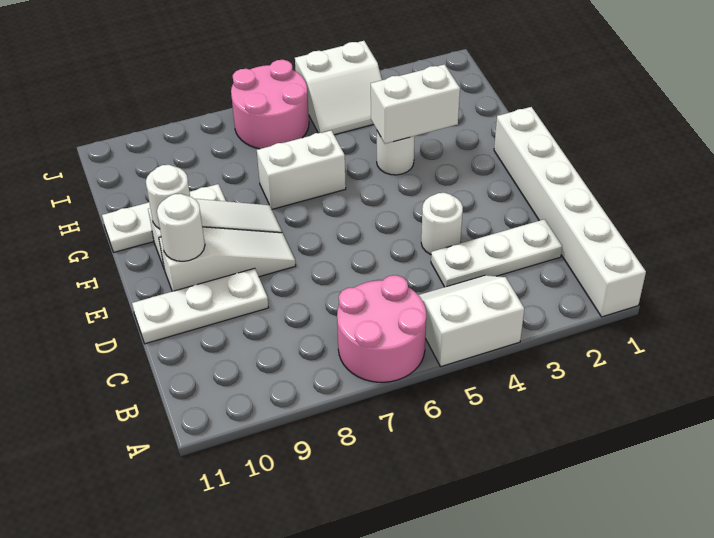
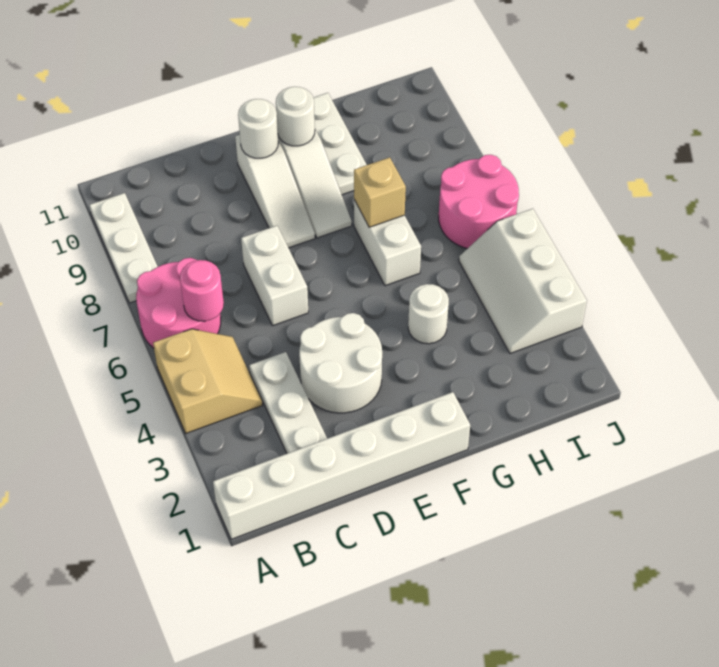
white 2x2 slope [419,275,524,367] -> tan 2x2 slope [153,329,262,433]
none -> pink 1x1 round brick [180,260,224,321]
white 1x1 round brick [421,193,463,255] -> white 2x2 round brick [299,313,382,413]
white 1x3 plate [132,268,268,344] -> white 1x3 plate moved to [89,193,158,303]
white 1x2 brick [371,64,460,144] -> white 1x2 brick moved to [241,226,308,326]
none -> tan 1x1 brick [354,157,406,227]
white 2x2 slope [295,41,382,135] -> white 2x3 slope [459,209,587,353]

